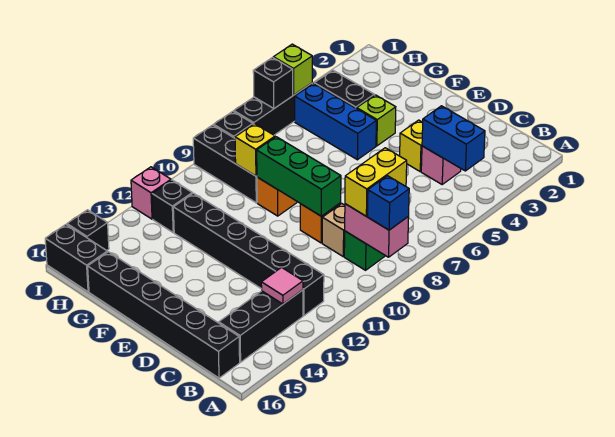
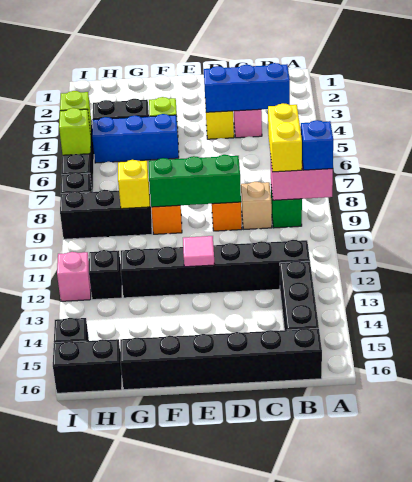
blue 1x2 brick [422,106,485,171] -> blue 1x3 brick [204,63,290,112]
pink 1x1 tile [261,268,303,304] -> pink 1x1 tile moved to [183,236,215,267]
black 1x1 brick [253,58,293,108] -> lime 1x1 brick [59,108,91,155]

